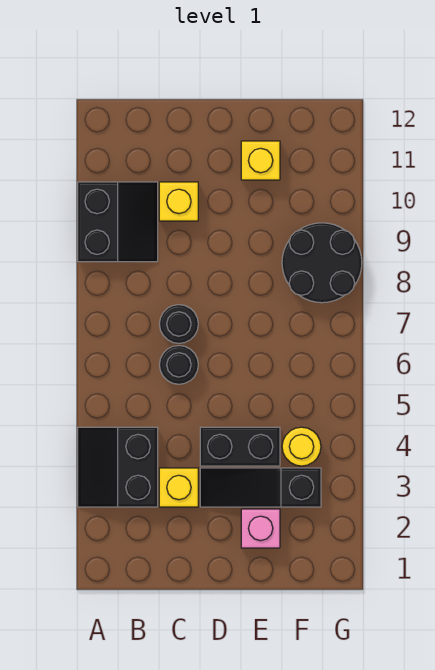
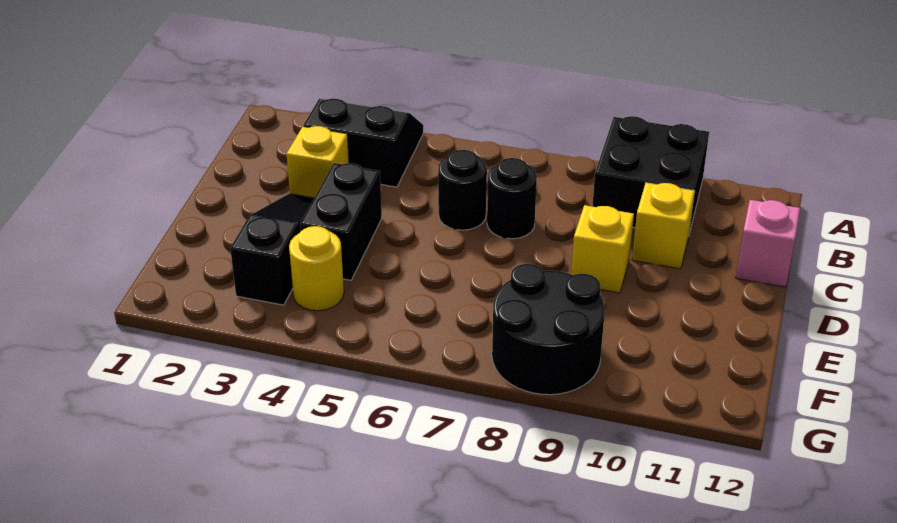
black 2x2 slope [78,182,158,262] -> black 2x2 brick [592,116,709,233]
pink 1x1 brick [241,509,280,548] -> pink 1x1 brick moved to [736,200,800,287]
yellow 1x1 brick [241,141,280,180] -> yellow 1x1 brick moved to [571,205,634,293]

